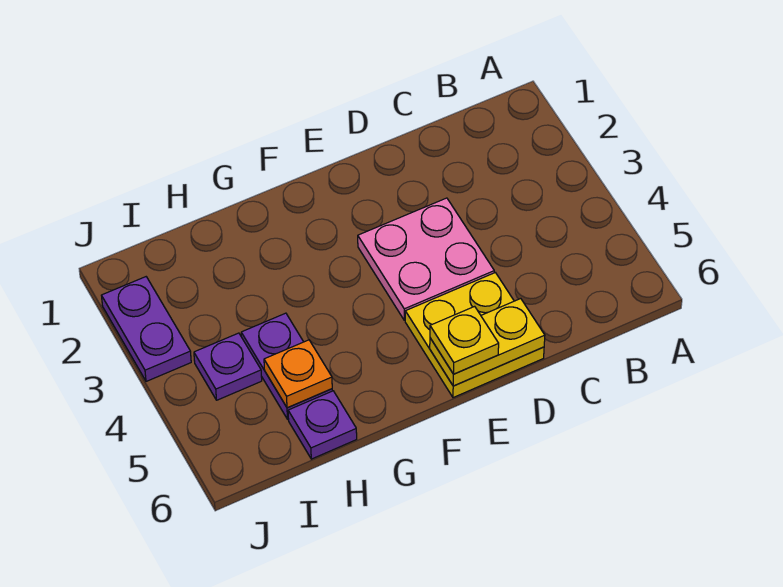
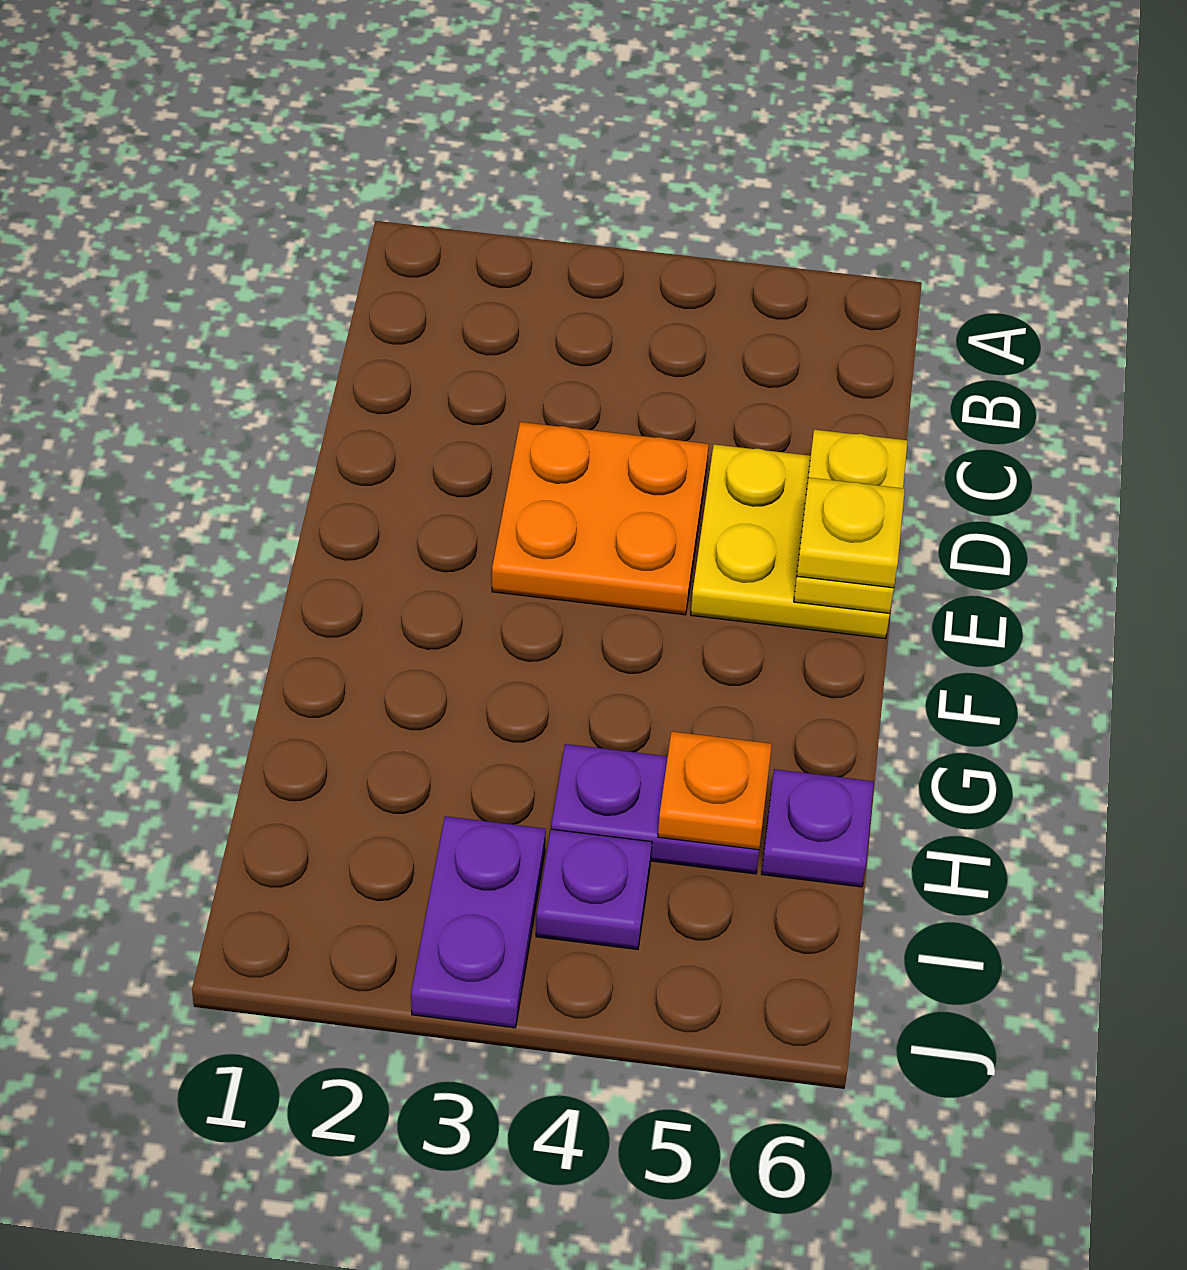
pink 2x2 plate [358,198,494,320] -> orange 2x2 plate [492,422,709,615]
purple 1x2 plate [101,277,191,381] -> purple 1x2 plate turned to [411,816,546,1028]

